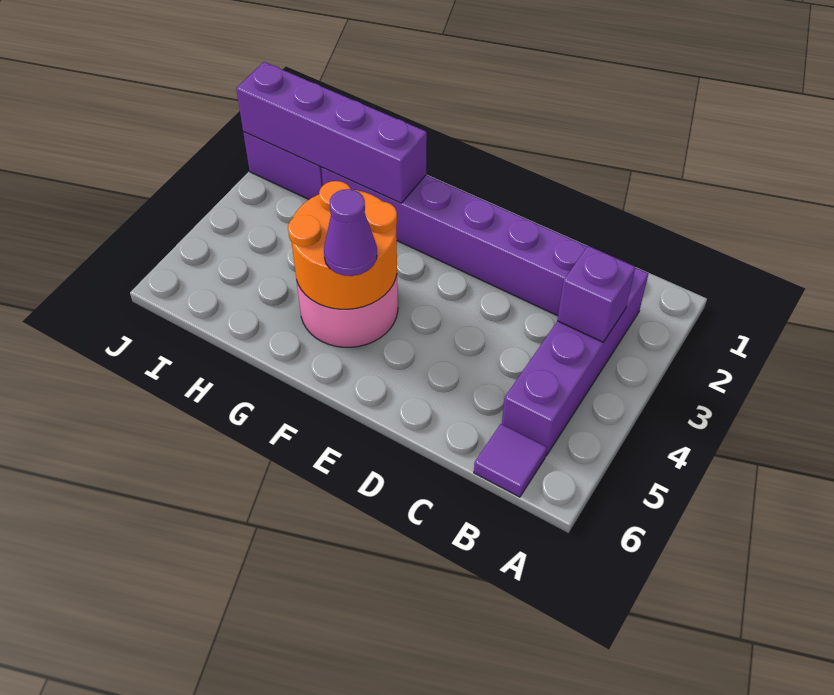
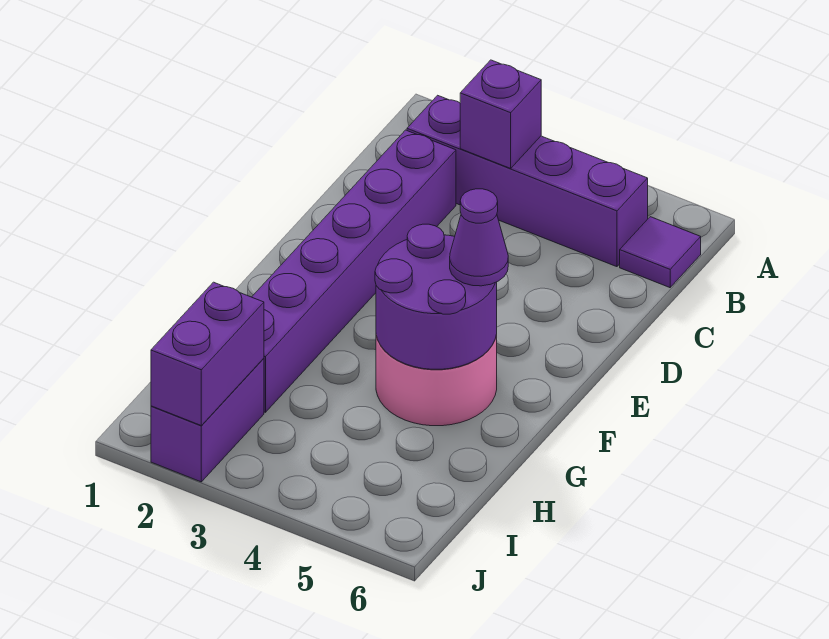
orange 2x2 round brick [288,181,397,309] -> purple 2x2 round brick [375,224,497,369]
purple 1x4 brick [236,62,427,203] -> purple 1x2 brick [151,282,264,425]

